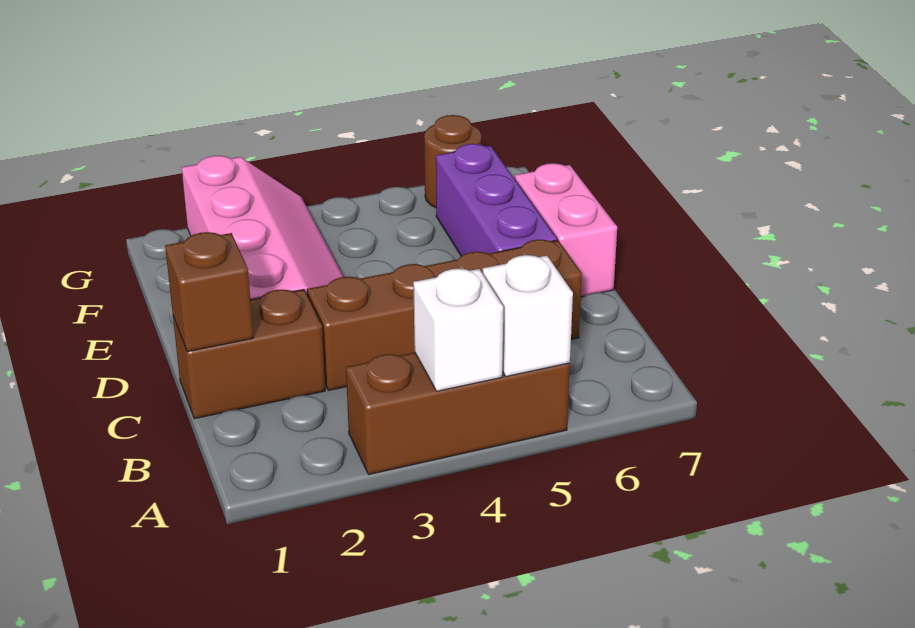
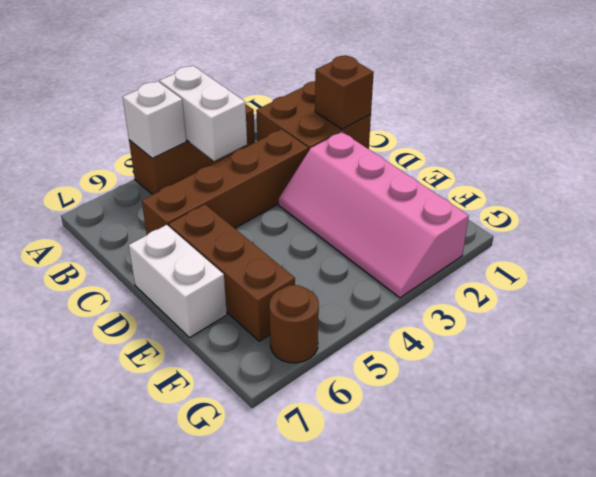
white 1x1 brick [413,269,503,391] -> white 1x2 brick [160,66,247,161]
brown 1x2 brick [173,289,325,419] -> brown 2x2 brick [256,81,371,151]
purple 1x3 brick [436,144,557,256] -> brown 1x3 brick [169,205,295,341]
pink 1x2 brick [515,163,617,297] -> white 1x2 brick [129,225,227,338]

